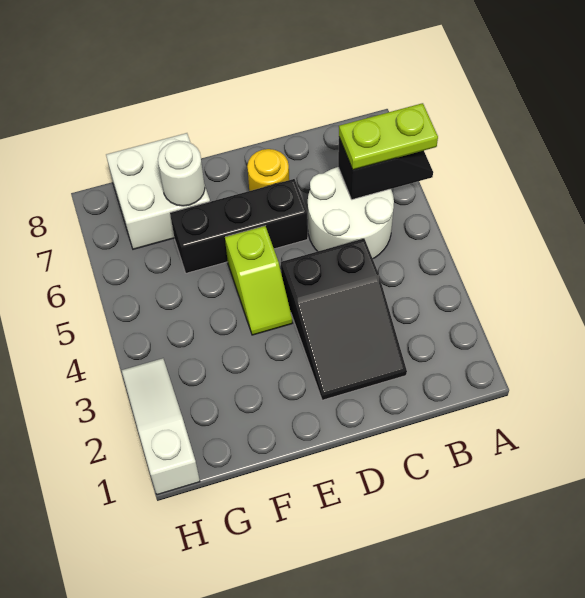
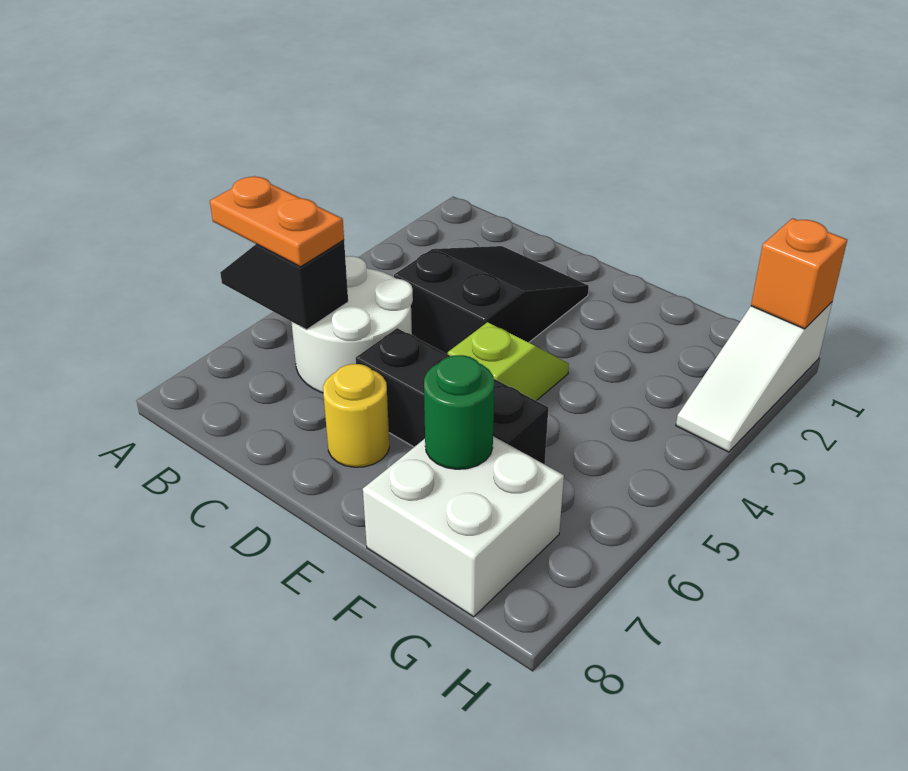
lime 1x2 plate [339,103,438,170] -> orange 1x2 plate [210,176,344,267]
white 1x1 round brick [158,141,205,206] -> green 1x1 round brick [424,355,494,469]
none -> orange 1x1 brick [751,218,847,329]

